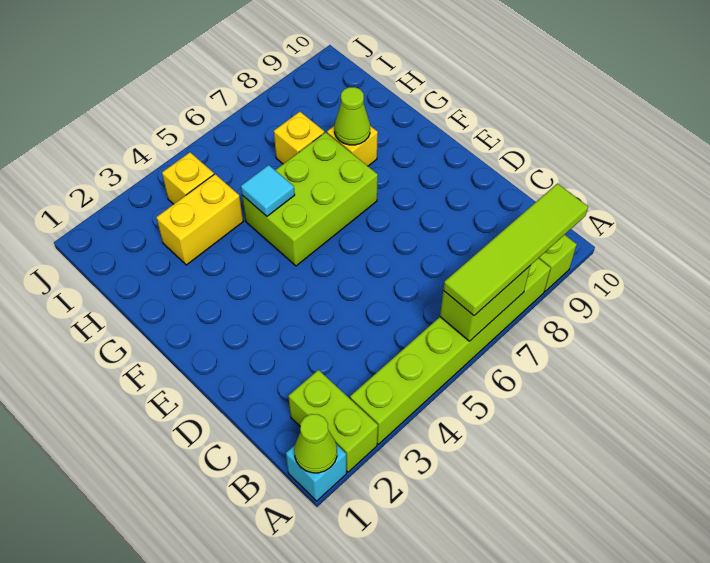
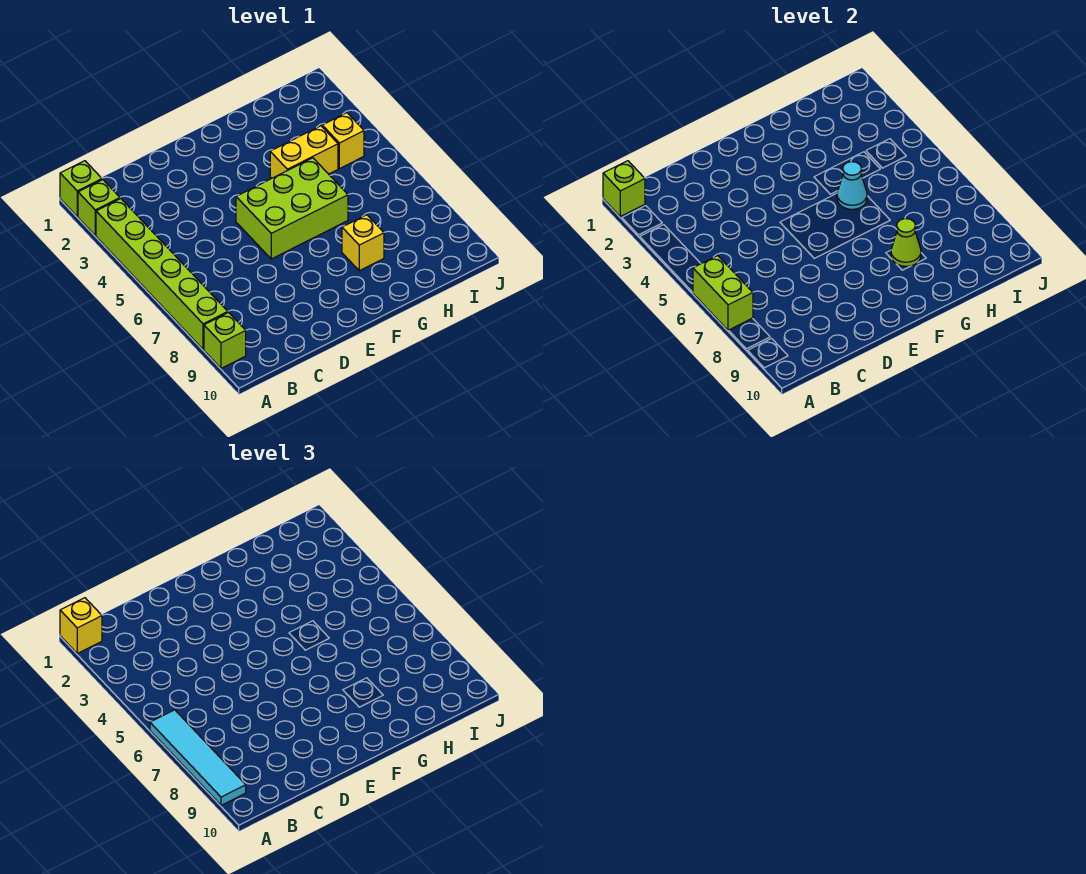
cyan 1x1 brick [286,444,346,501] -> lime 1x1 brick [60,161,102,216]
lime 1x1 cone [294,414,337,473] -> lime 1x1 brick [603,161,645,216]
lime 1x2 brick [288,370,378,472] -> lime 1x1 brick [78,180,120,235]
lime 1x4 tile [443,184,588,316] -> cyan 1x4 tile [150,710,246,805]
lime 2x3 brick [242,132,378,266] -> lime 2x3 brick turned to [236,158,348,259]
cyan 1x1 tile [241,165,295,216] -> cyan 1x1 cone [837,162,867,209]
yellow 1x2 brick [156,174,243,265] -> yellow 1x2 brick turned to [270,126,338,178]
yellow 1x1 brick [274,112,324,164] -> yellow 1x1 brick moved to [60,598,102,653]

